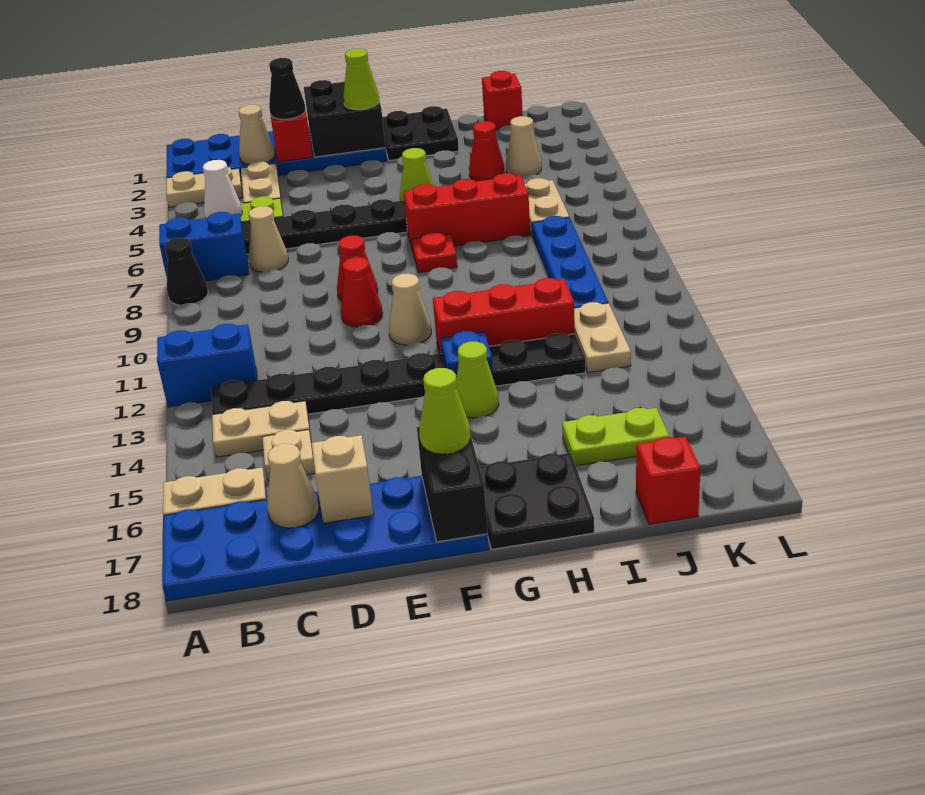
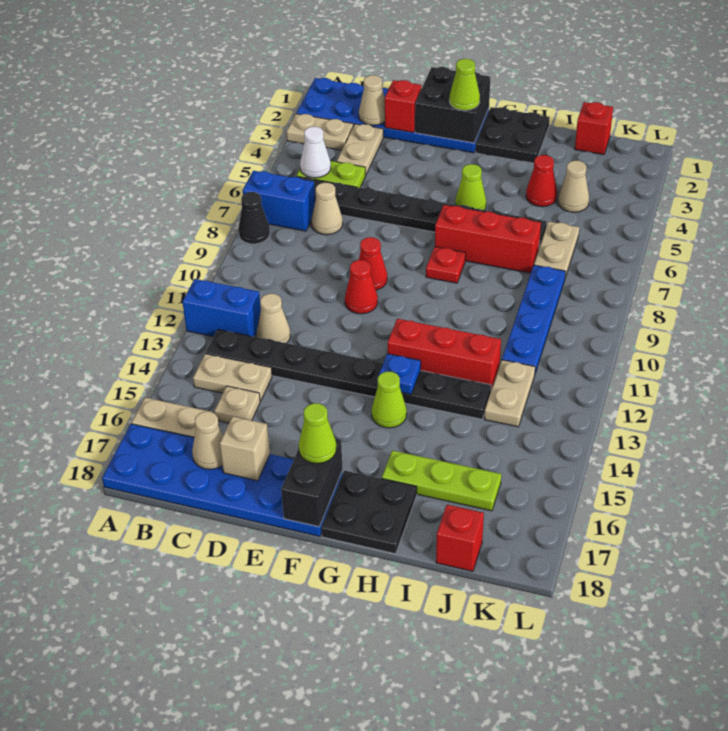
black 1x1 cone [269,58,306,119] -> none
tan 1x1 cone [389,274,431,345] -> tan 1x1 cone moved to [257,294,290,343]
lime 1x2 plate [562,408,669,466] -> lime 1x3 plate [382,450,501,511]

